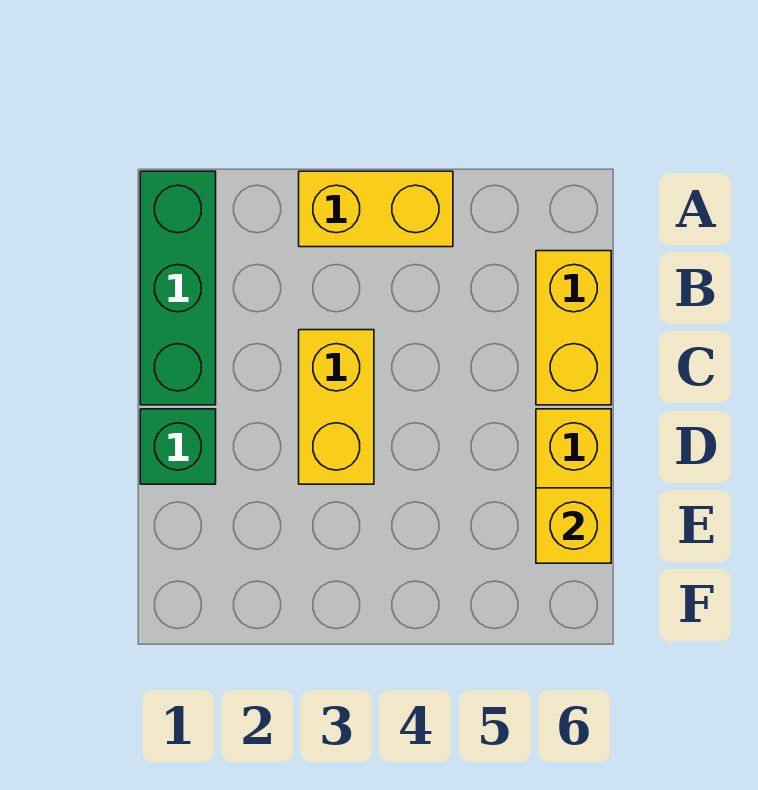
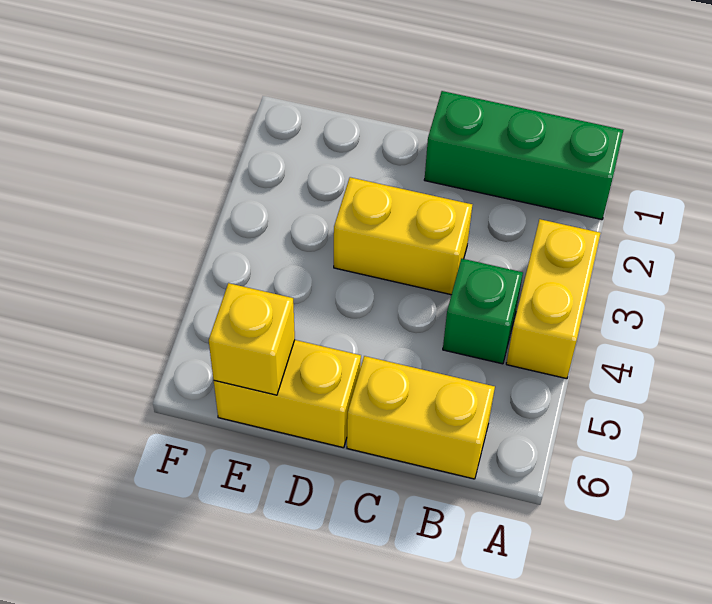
green 1x1 brick [140,409,216,484] -> green 1x1 brick moved to [443,259,523,364]

